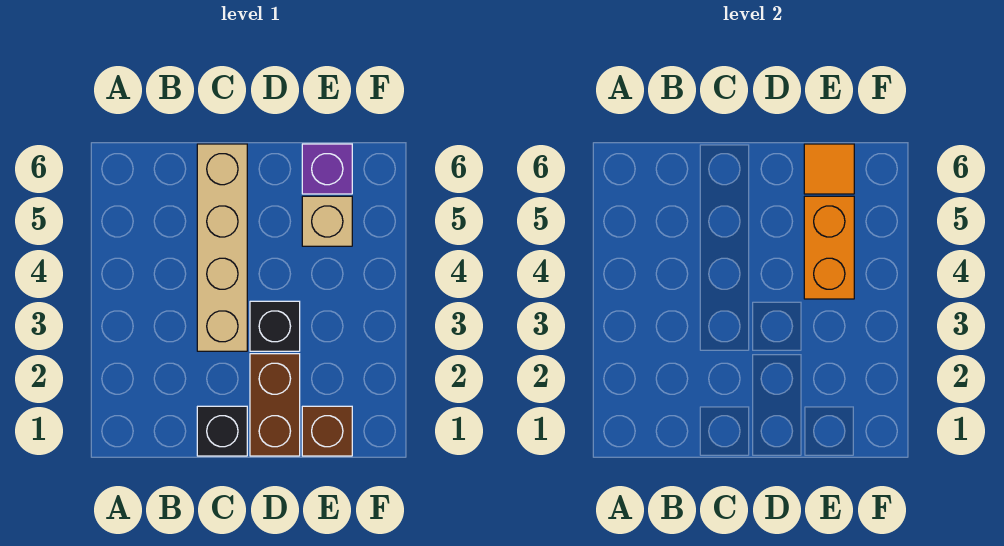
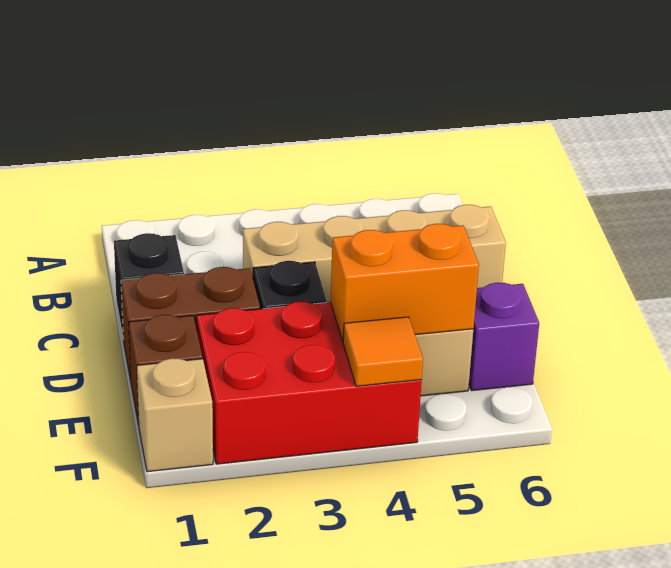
none -> red 2x3 brick [197,302,422,464]
orange 1x1 tile [804,144,854,194] -> orange 1x1 tile moved to [343,317,423,386]
none -> tan 1x1 brick [137,358,213,472]

